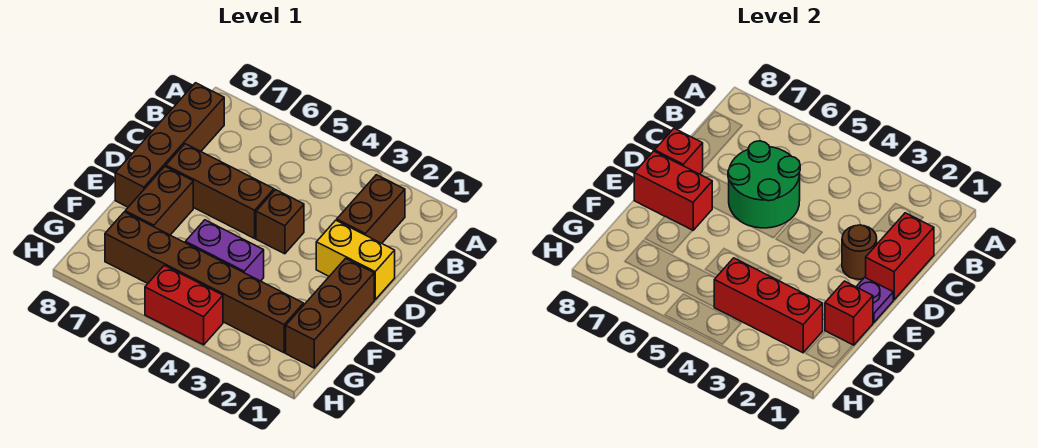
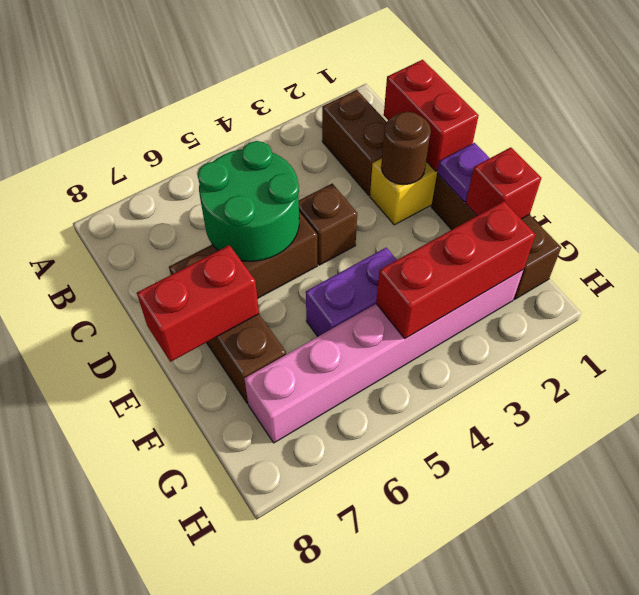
brown 1x4 brick [115,83,224,207] -> none
red 1x1 brick [655,128,703,174] -> none
brown 1x6 brick [105,212,304,353] -> pink 1x6 brick [244,270,523,443]
red 1x2 brick [145,265,223,345] -> none

